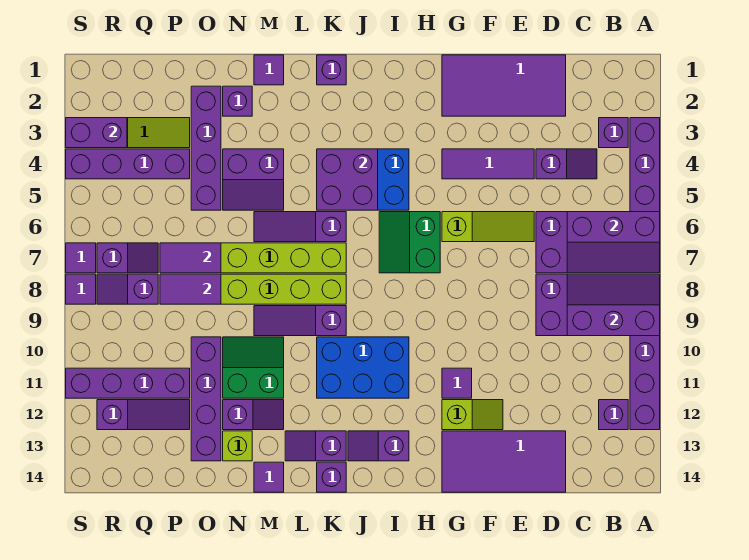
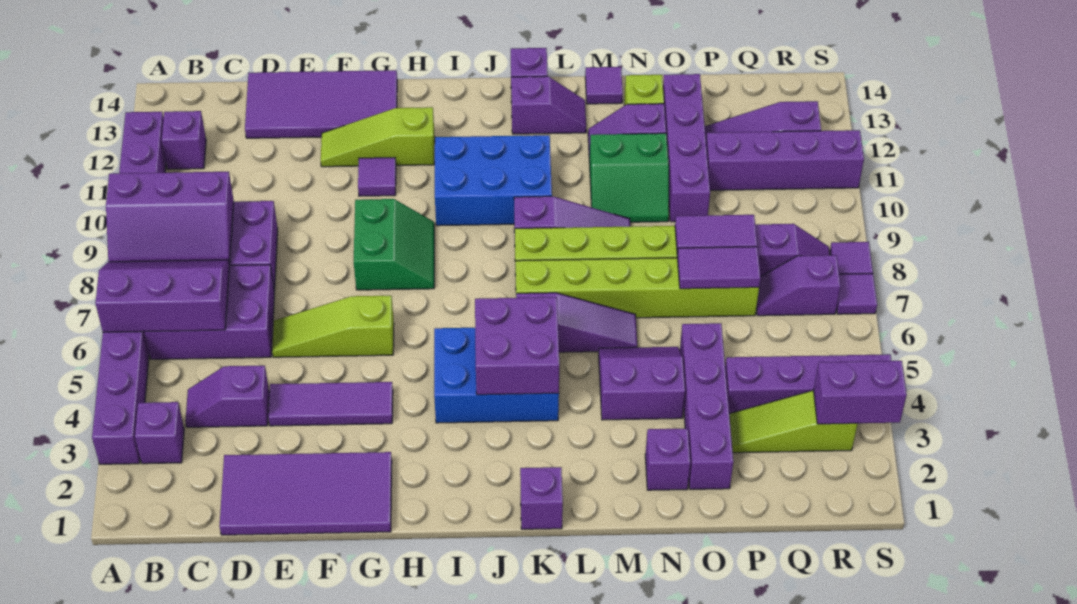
lime 1x2 slope [442,400,503,430] -> lime 1x3 slope [321,107,435,167]
green 2x2 slope [379,212,440,273] -> green 2x2 slope moved to [354,199,434,290]
purple 1x2 slope [348,431,409,461] -> none
purple 1x1 tile [254,55,284,85] -> none

